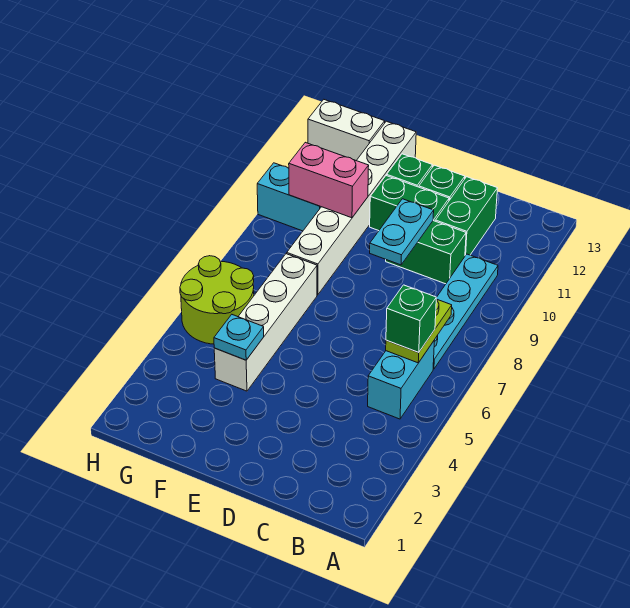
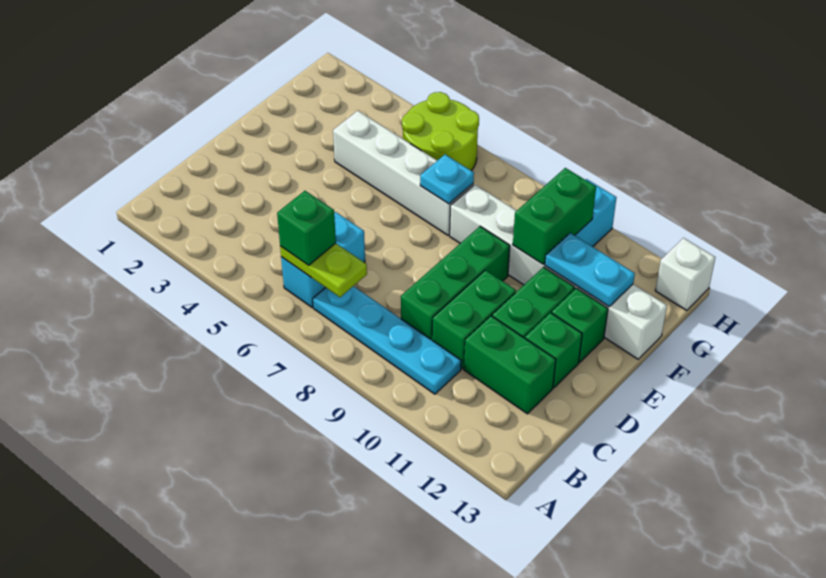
cyan 1x2 brick [368,341,434,419] -> cyan 1x2 brick turned to [281,212,365,307]
none -> green 1x3 brick [401,226,510,340]
cyan 1x2 plate [370,199,434,265] -> cyan 1x2 plate moved to [545,233,635,306]
cyan 1x1 plate [214,315,264,360] -> cyan 1x1 plate moved to [420,155,474,204]
pink 1x2 brick [289,142,369,218] -> green 1x2 brick [513,168,596,264]
white 1x2 brick [308,100,385,160] -> white 1x1 brick [655,238,715,310]

